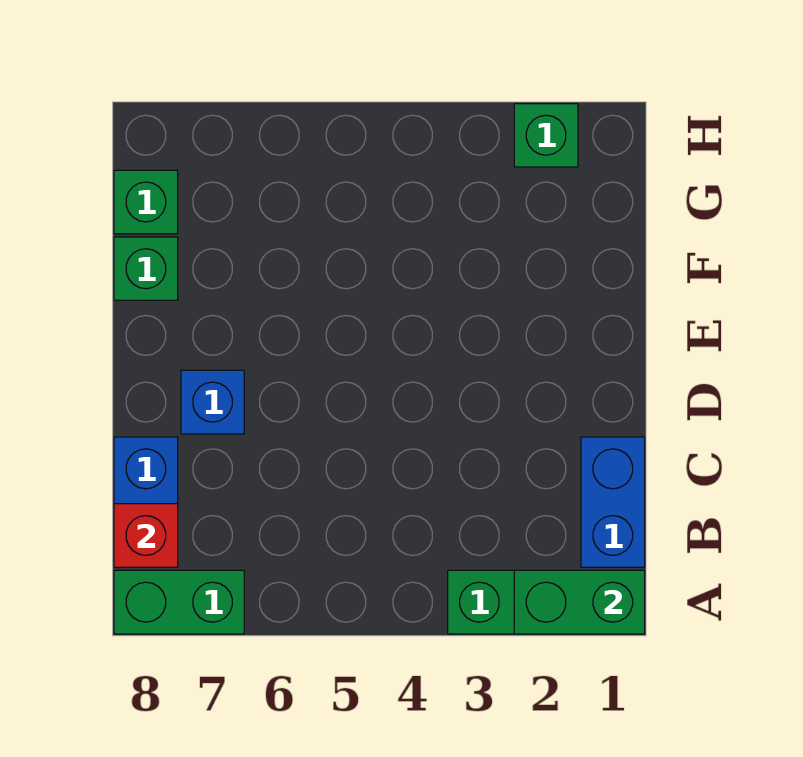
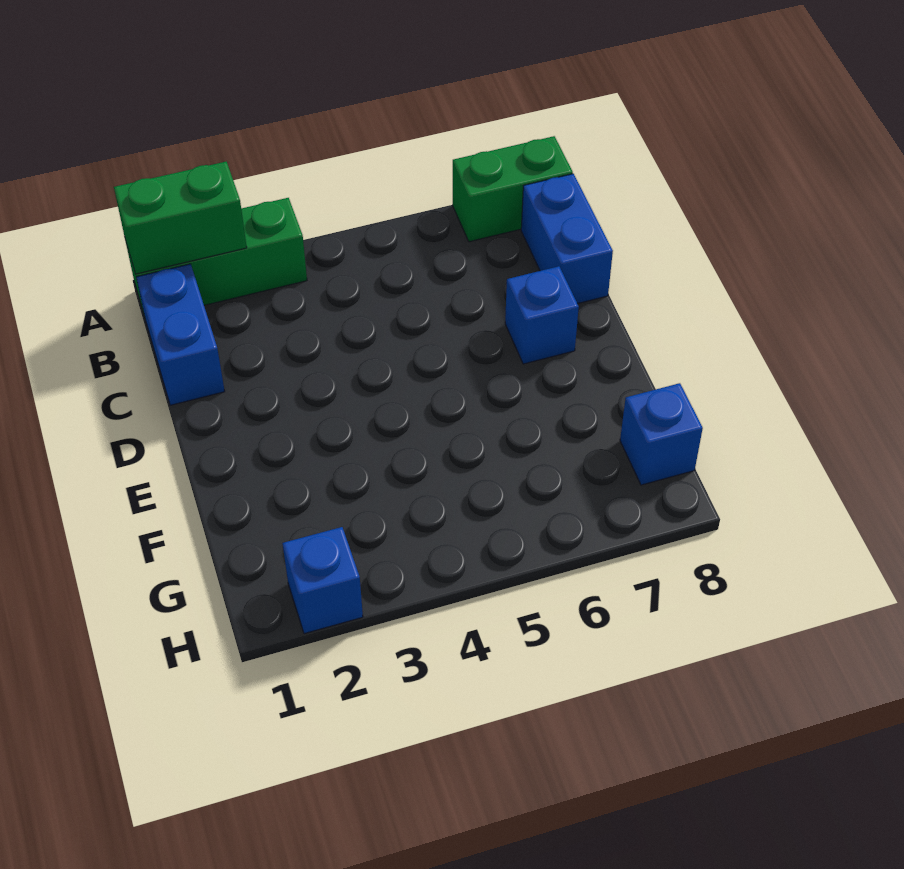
red 1x1 brick [114,504,178,567] -> none
green 1x1 brick [114,237,178,300] -> none
green 1x1 brick [114,170,178,234] -> blue 1x1 brick [620,383,703,485]
green 1x1 brick [514,104,578,167] -> blue 1x1 brick [282,527,363,634]

